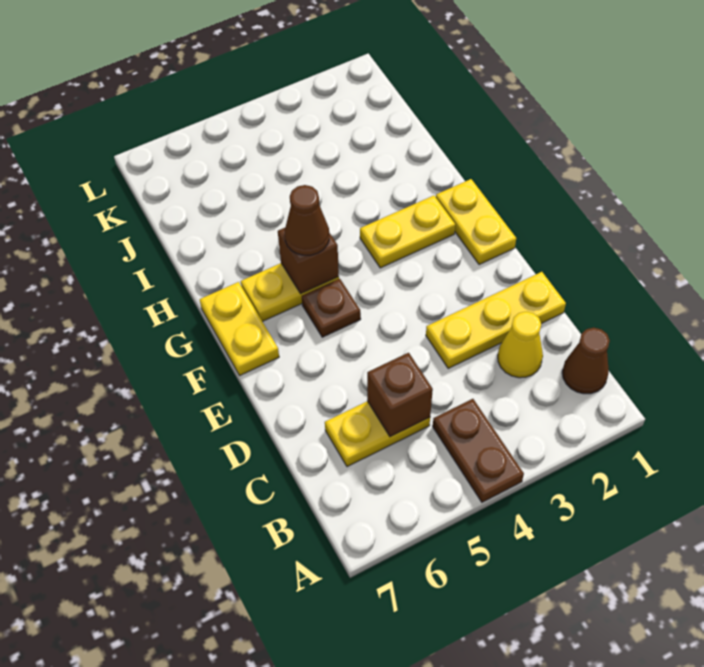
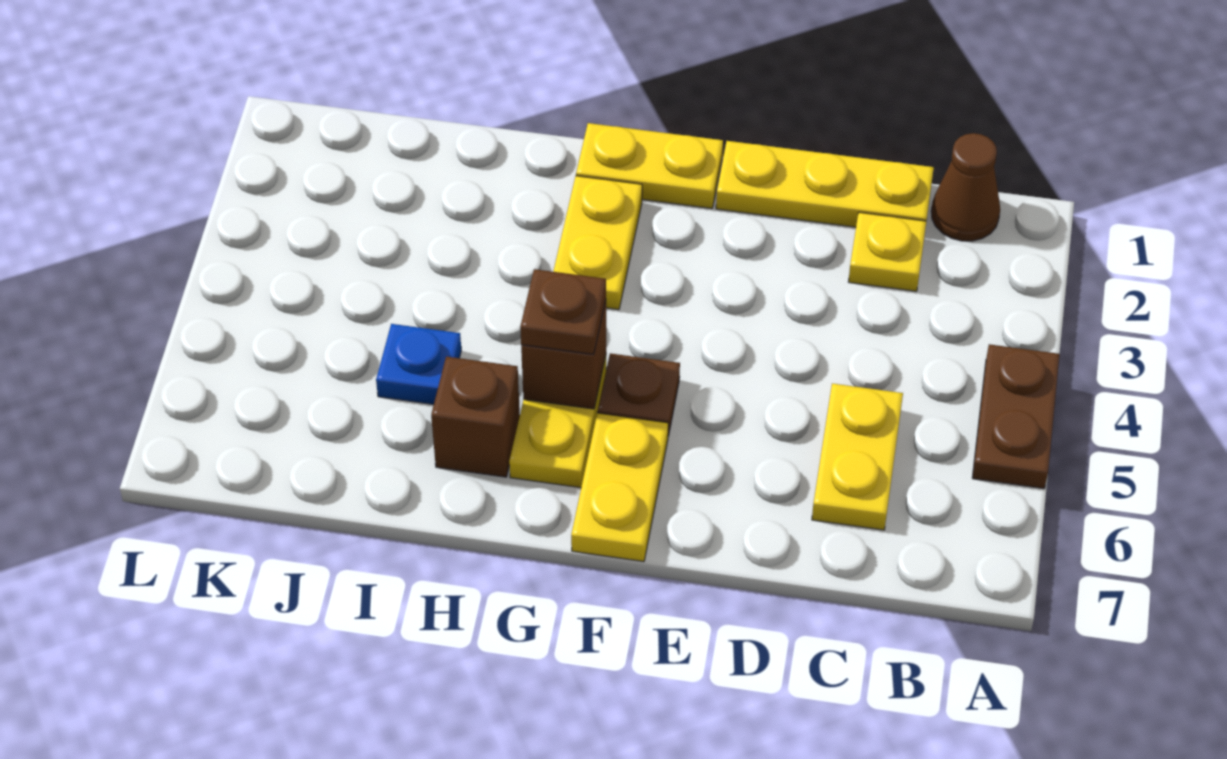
brown 1x2 plate [433,399,524,502] -> brown 1x2 plate turned to [972,344,1060,489]
yellow 1x1 cone [498,312,543,378] -> yellow 1x1 plate [848,212,926,291]
brown 1x1 brick [367,353,433,437] -> brown 1x1 brick moved to [431,357,520,477]
yellow 1x3 plate [426,272,566,368] -> yellow 1x3 plate turned to [716,141,934,227]
yellow 1x2 plate [200,282,279,375] -> yellow 1x2 plate turned to [571,413,668,562]
brown 1x1 cone [285,185,329,255] -> brown 1x1 plate [520,269,606,354]
none -> blue 1x1 plate [376,324,461,404]

